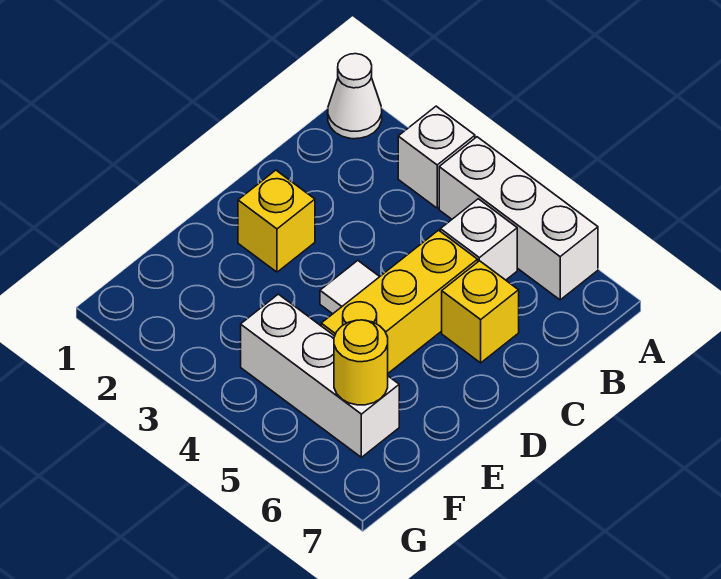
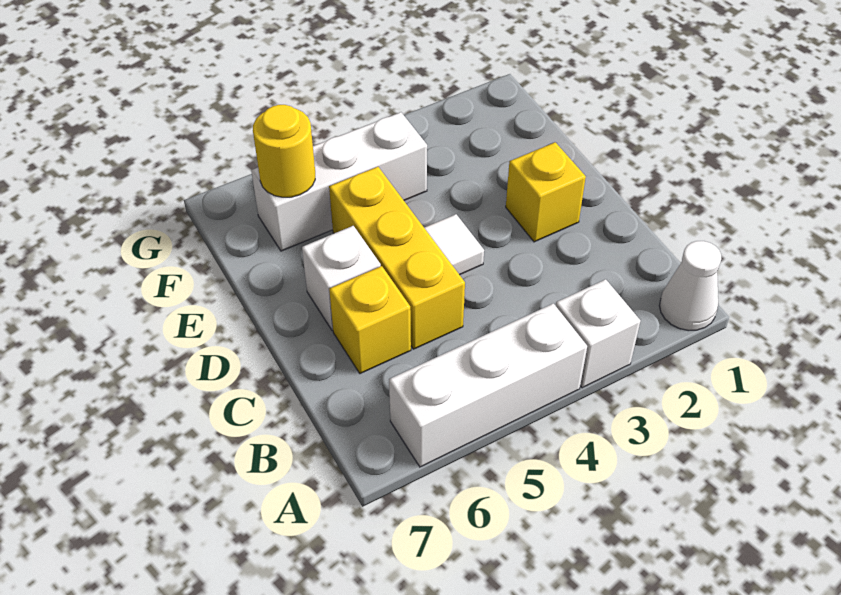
white 1x1 brick [440,199,517,280] -> white 1x1 brick moved to [302,226,381,331]

